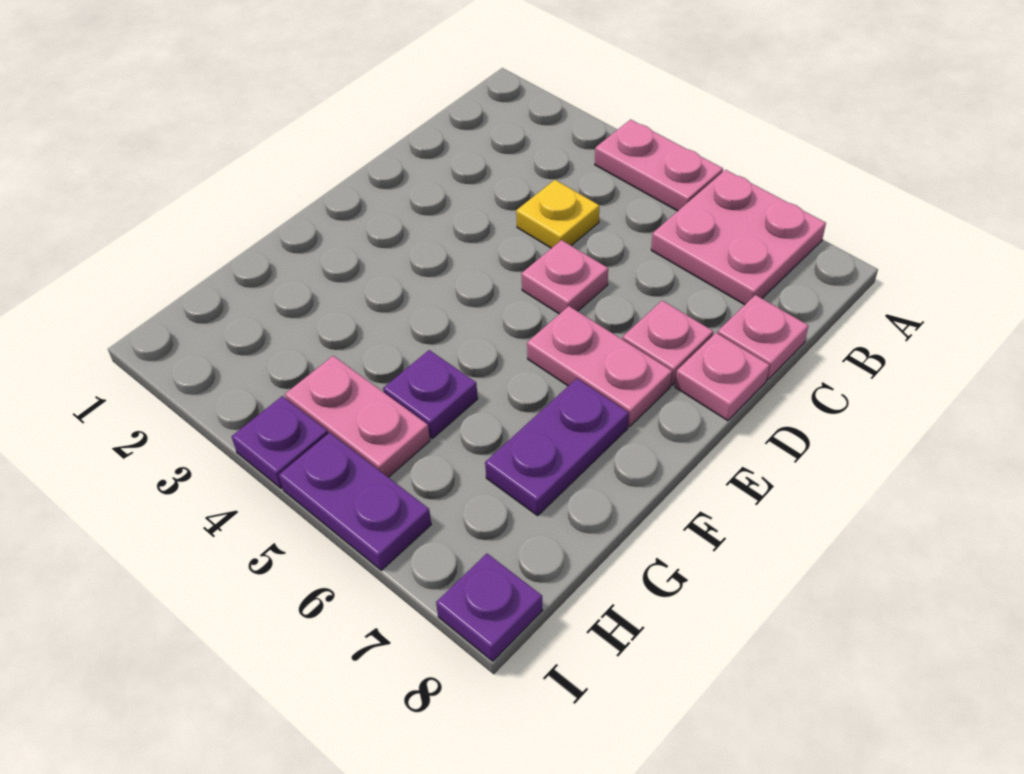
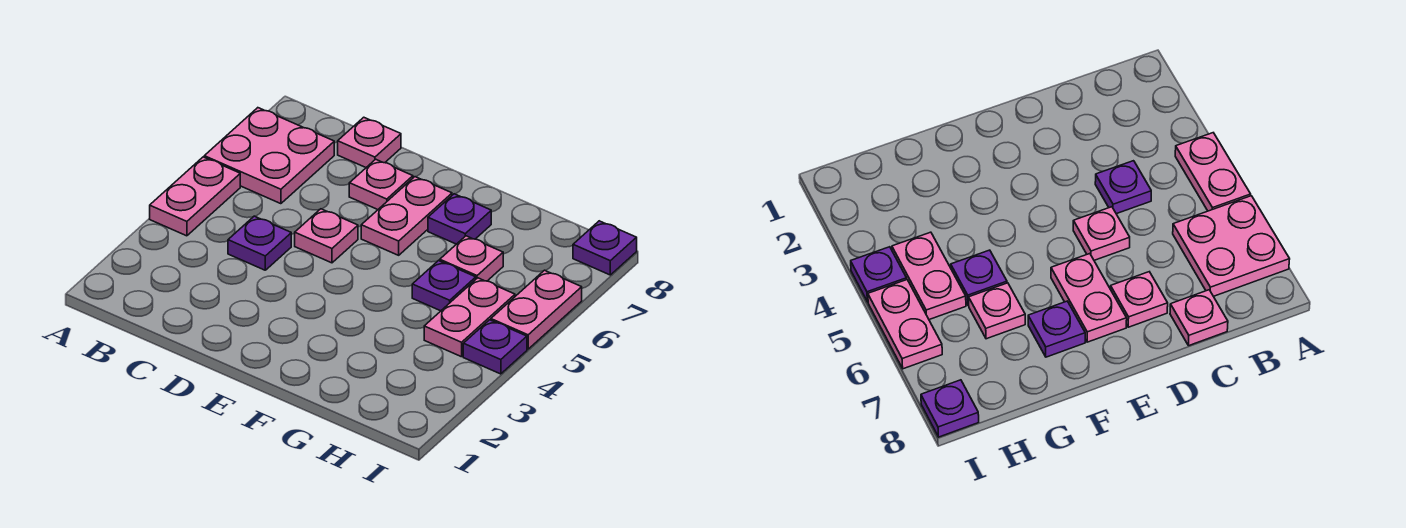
yellow 1x1 plate [516,180,599,248] -> purple 1x1 plate [228,216,291,270]
pink 1x1 plate [675,333,770,421] -> pink 1x1 plate moved to [440,236,503,281]
purple 1x2 plate [485,379,629,516] -> purple 1x1 plate [428,194,491,244]
purple 1x2 plate [279,433,431,570] -> pink 1x2 plate [491,270,582,349]

